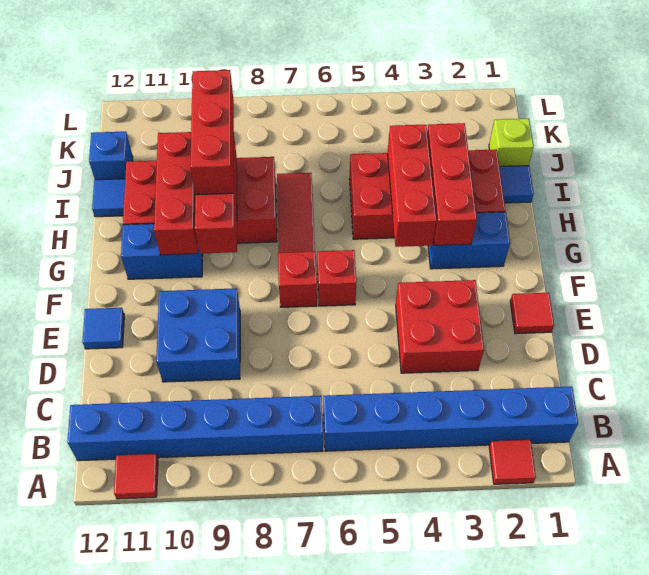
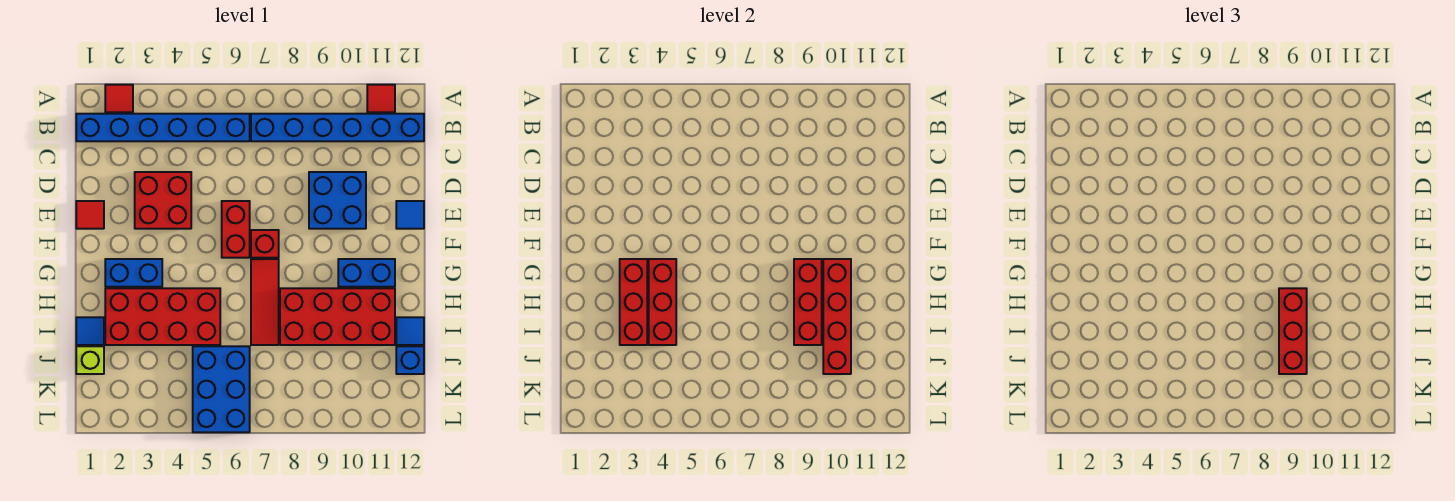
red 1x1 brick [317,250,356,306] -> red 1x2 brick [222,201,250,258]
red 1x3 brick [154,132,198,255] -> red 1x4 brick [823,259,851,374]
none -> blue 2x3 brick [193,346,250,432]

